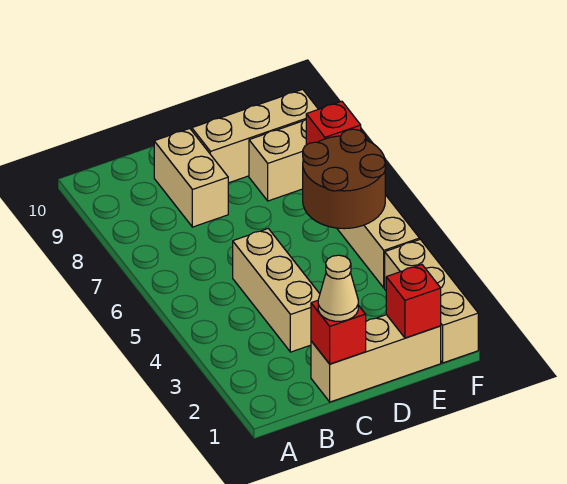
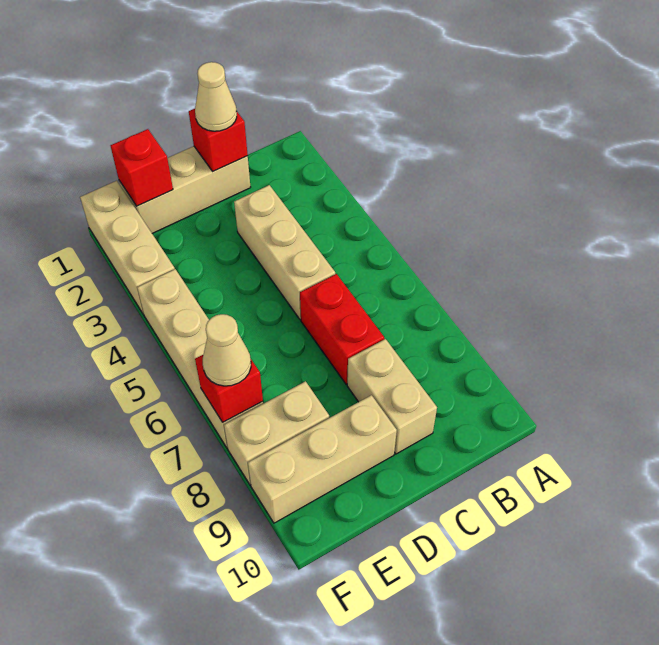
none -> red 1x2 brick [300,274,384,384]
brown 2x2 round brick [303,129,385,229] -> none
none -> tan 1x1 cone [203,314,251,386]

